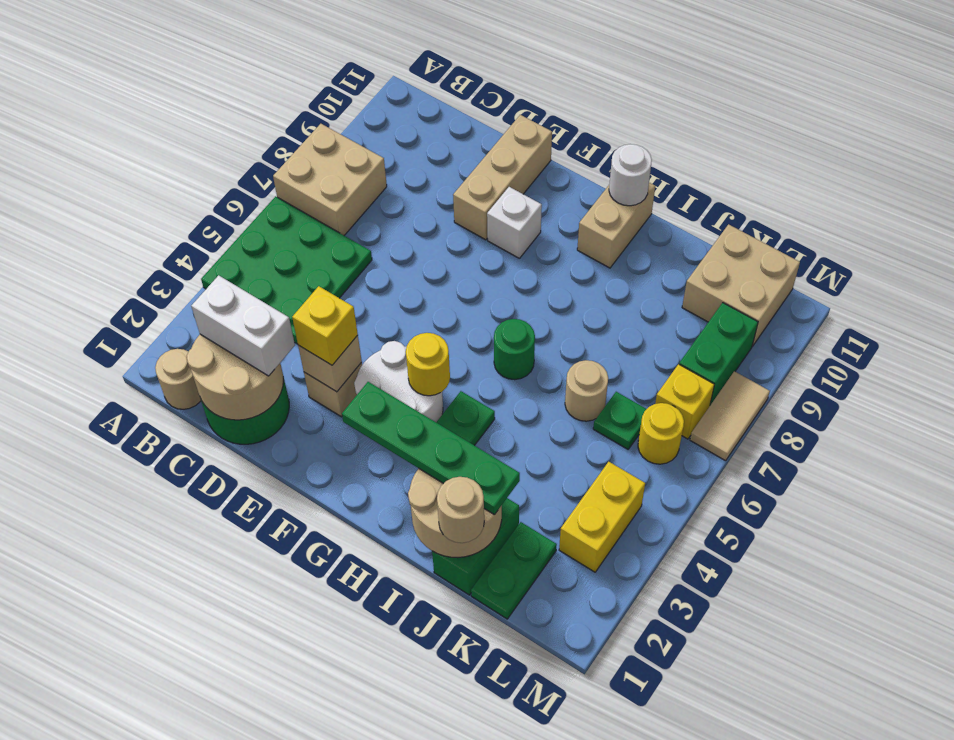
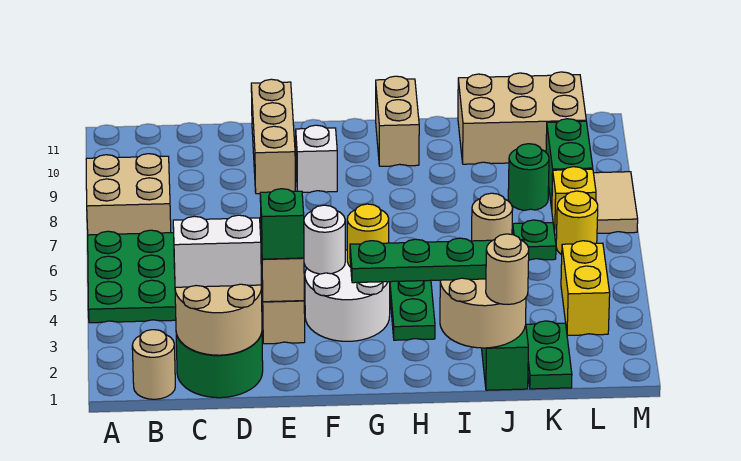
yellow 1x1 brick [292,286,358,365] -> green 1x1 brick [260,189,304,259]
green 1x1 round brick [494,319,535,380] -> green 1x1 round brick moved to [508,144,549,210]
white 1x1 round brick [609,144,652,206] -> white 1x1 round brick moved to [304,205,345,274]
tan 2x2 brick [682,224,800,346] -> tan 2x3 brick [458,72,586,164]

